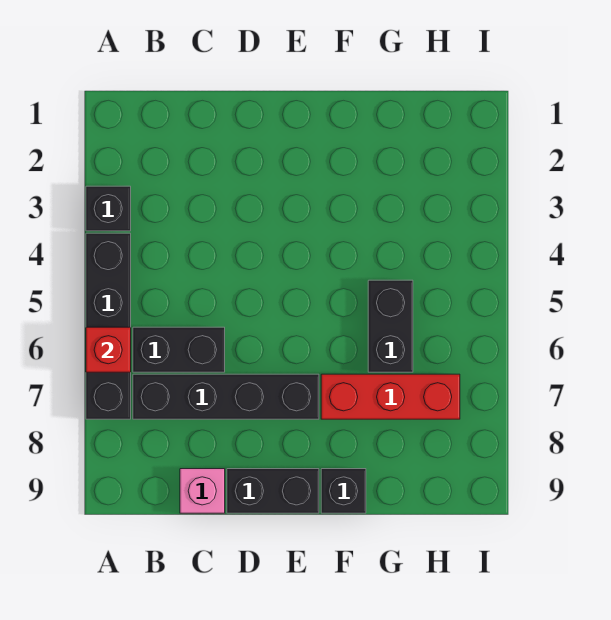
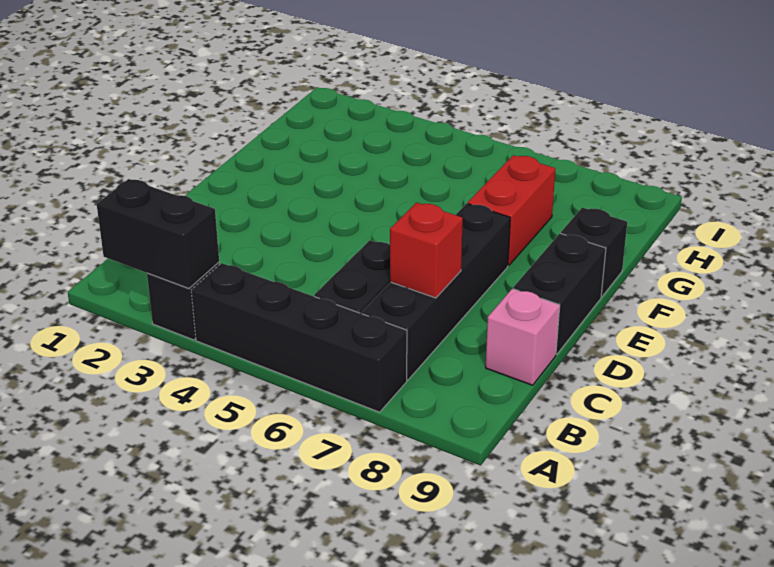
red 1x1 brick [86,327,131,372] -> red 1x1 brick moved to [390,203,463,298]
red 1x3 brick [321,374,460,419] -> red 1x2 brick [468,155,555,266]
black 1x2 brick [368,280,413,372] -> black 1x2 brick moved to [97,179,219,288]

